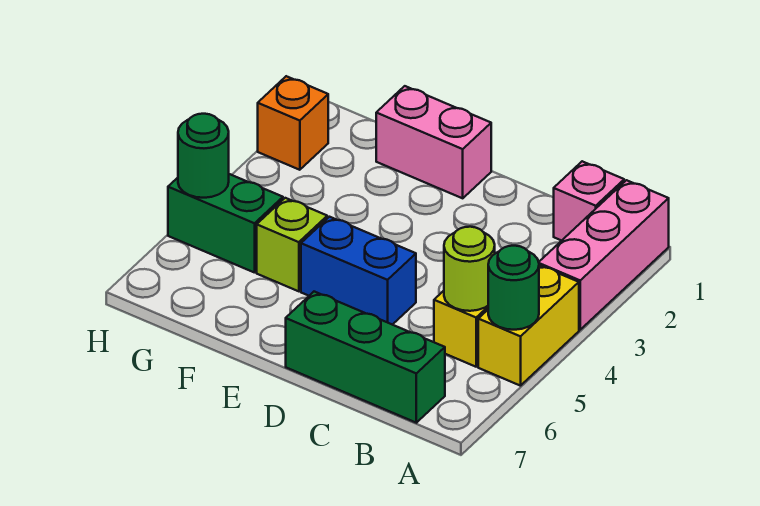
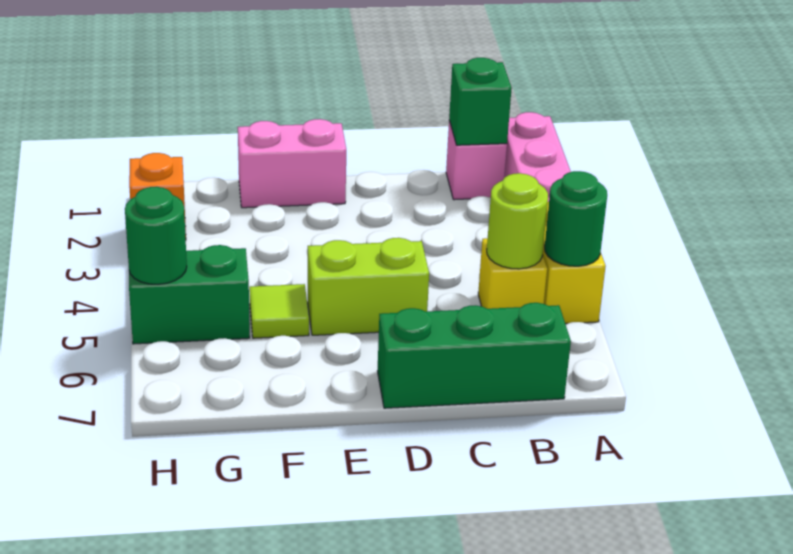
none -> green 1x1 brick [449,58,512,145]
blue 1x2 brick [301,217,416,325] -> lime 1x2 brick [308,238,429,335]
lime 1x1 brick [257,198,327,291] -> lime 1x1 tile [249,284,309,338]

